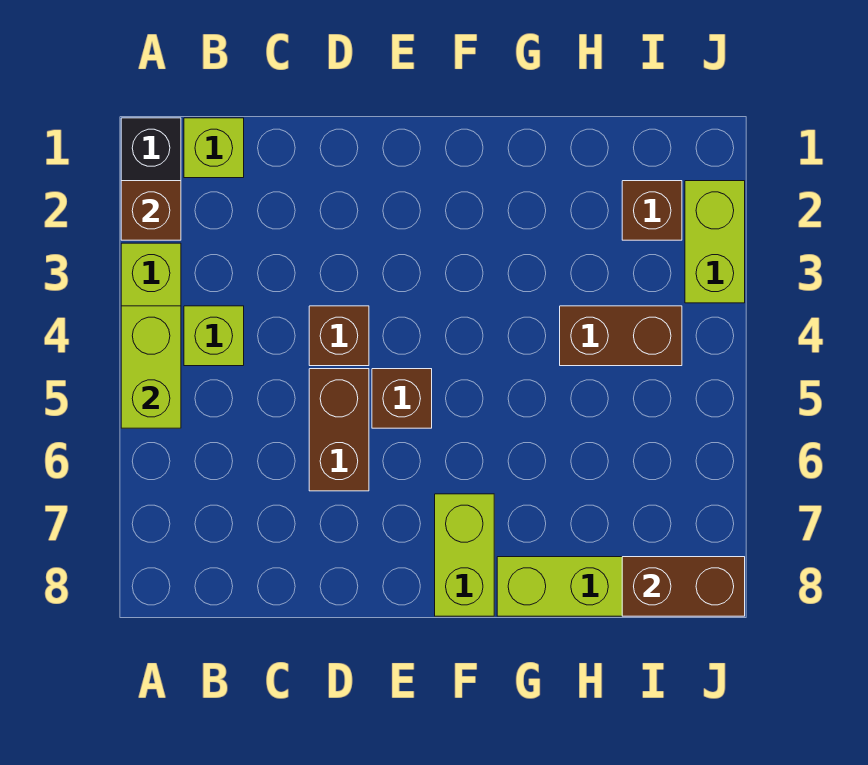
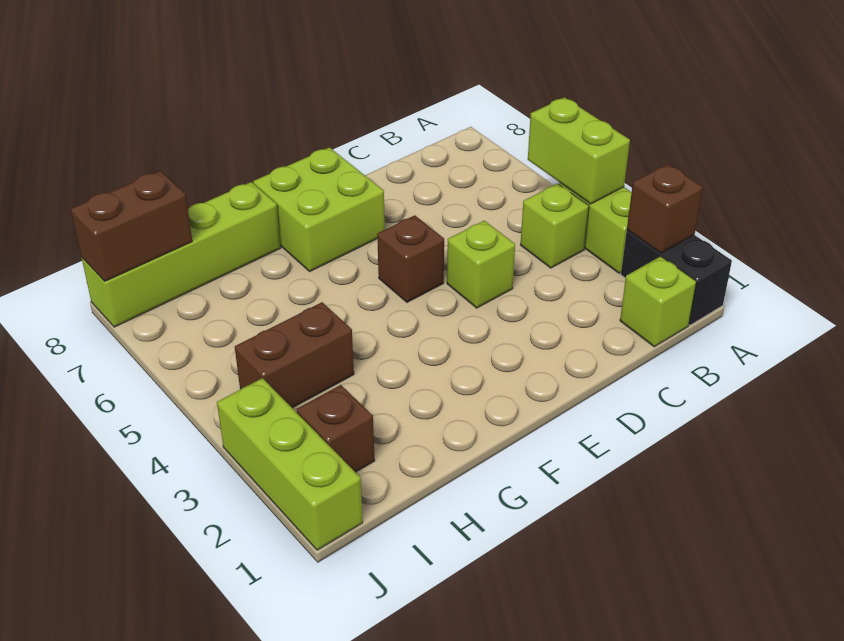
brown 1x1 brick [309,306,369,366] -> lime 1x1 brick [447,221,515,308]
brown 1x2 brick [309,369,369,491] -> none
lime 1x2 brick [435,494,494,616] -> lime 2x2 brick [253,147,385,271]
lime 1x2 brick [685,181,745,303] -> lime 1x3 brick [217,378,363,550]

